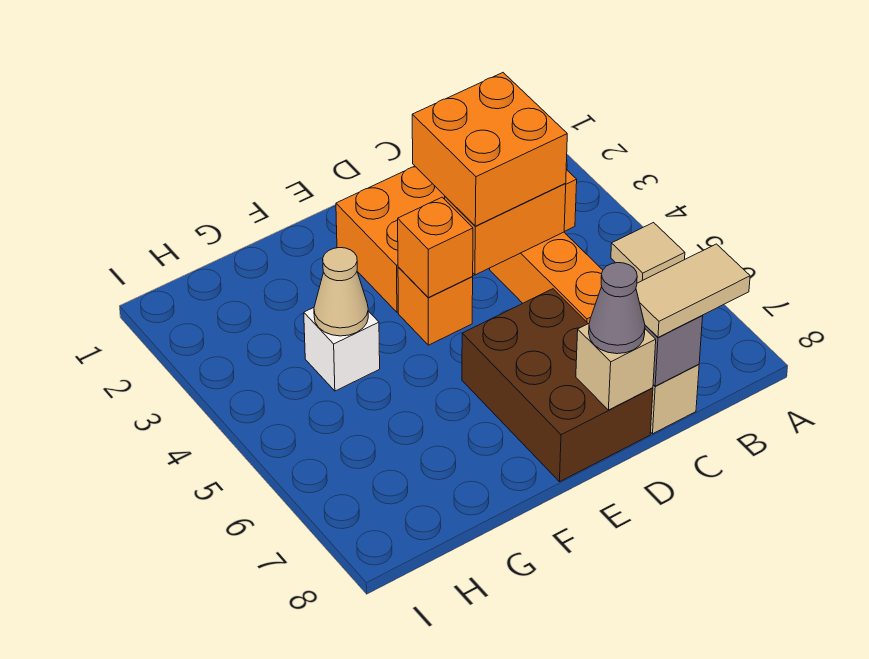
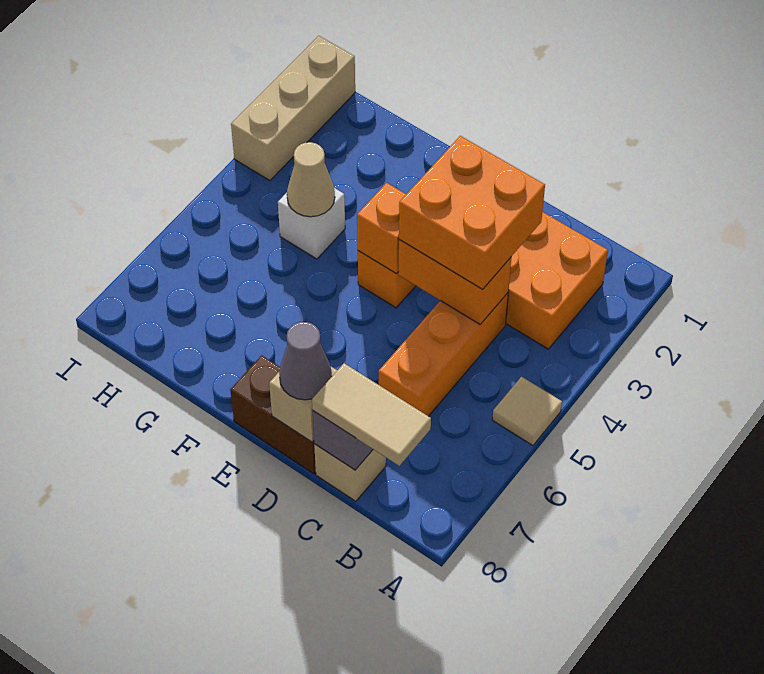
brown 2x3 brick [462,289,653,482] -> brown 1x2 brick [230,355,316,474]
none -> tan 1x3 brick [231,36,355,181]

